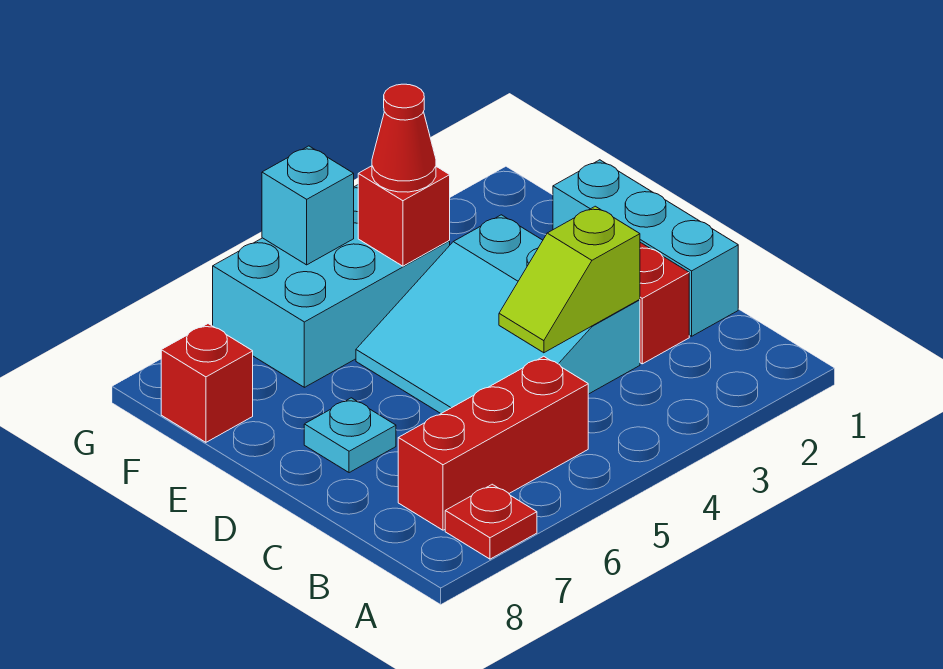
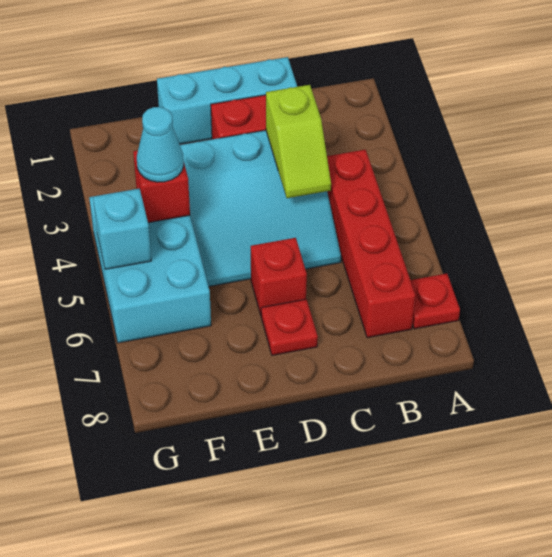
red 1x3 brick [398,356,588,530] -> red 1x4 brick [327,150,415,338]
cyan 1x1 plate [304,398,396,473] -> red 1x1 plate [261,299,318,355]
red 1x1 cone [372,84,436,192] -> cyan 1x1 cone [137,107,184,182]
red 1x1 brick [161,324,253,442] -> red 1x1 brick moved to [251,238,307,315]

